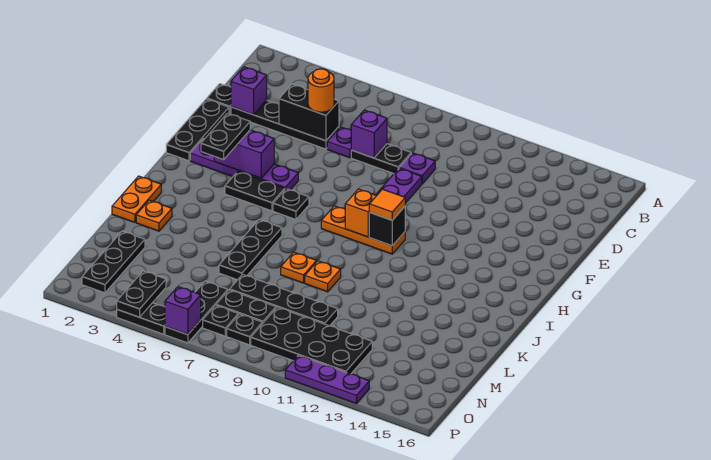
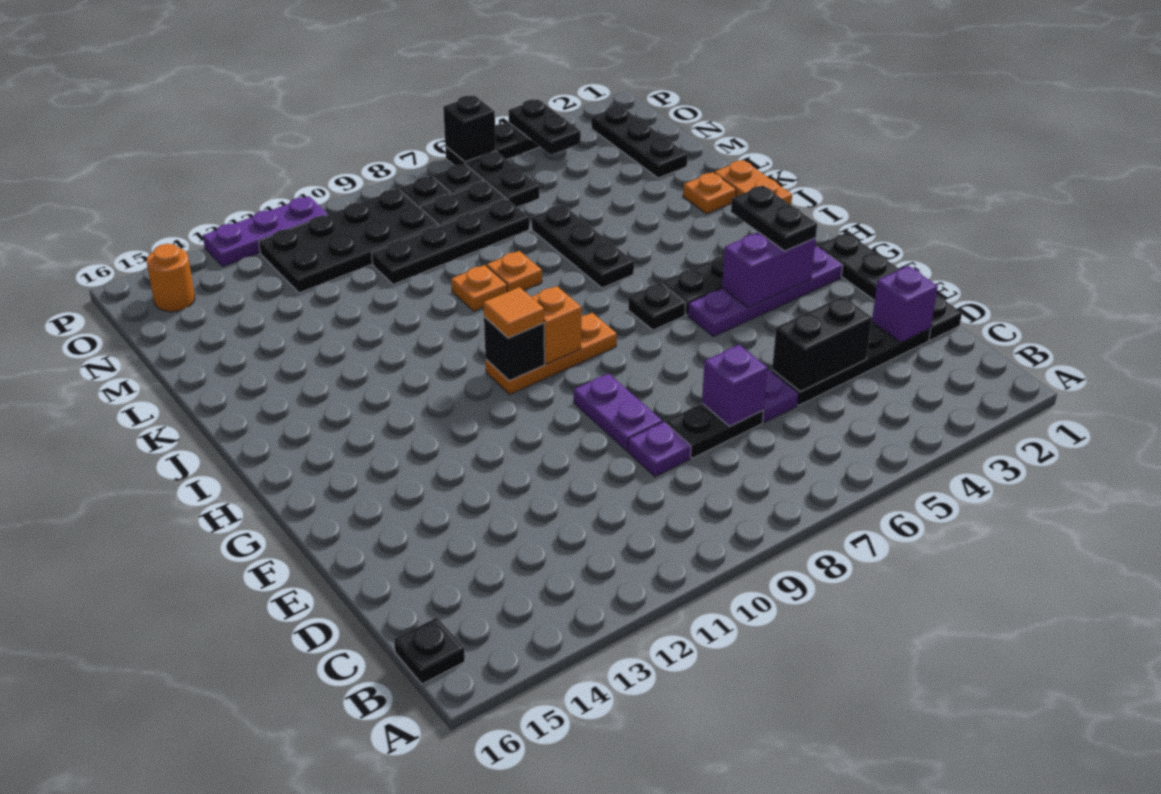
none -> black 1x1 plate [394,618,465,684]
orange 1x1 round brick [308,69,334,112] -> orange 1x1 round brick moved to [147,244,195,312]
purple 1x1 brick [165,287,201,335] -> black 1x1 brick [443,95,496,162]

